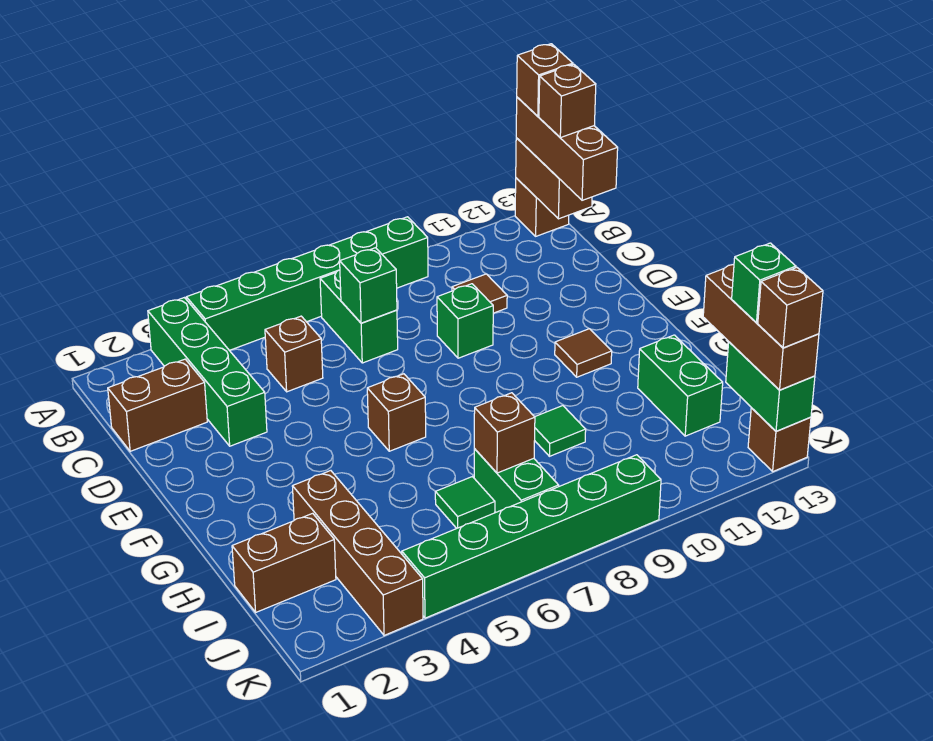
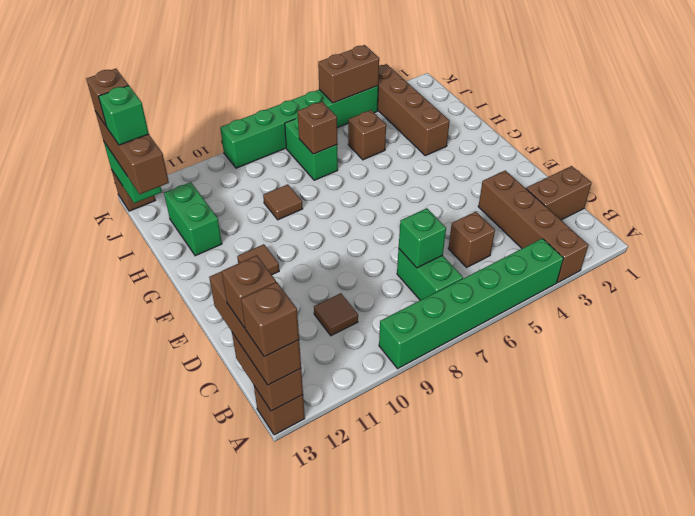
green 1x4 brick [148,298,267,446] -> brown 1x4 brick [478,170,588,283]
green 1x1 brick [437,284,493,358] -> none
brown 1x1 brick [367,374,426,451] -> brown 1x1 brick moved to [348,110,386,160]
green 1x1 tile [535,406,586,456] -> brown 1x1 tile [263,184,303,220]
brown 1x2 brick [232,513,336,612] -> brown 1x2 brick moved to [318,45,379,103]
green 1x1 tile [435,477,495,528] -> none

